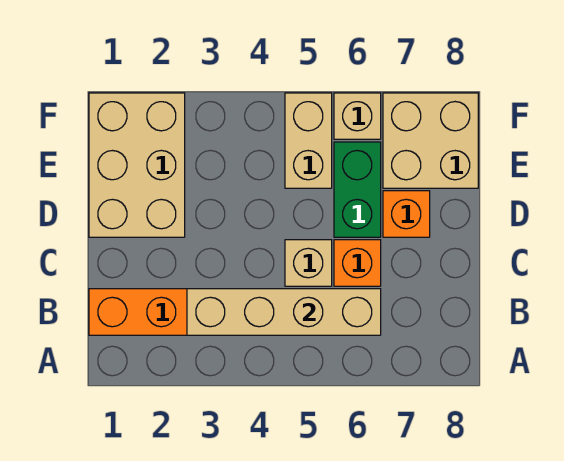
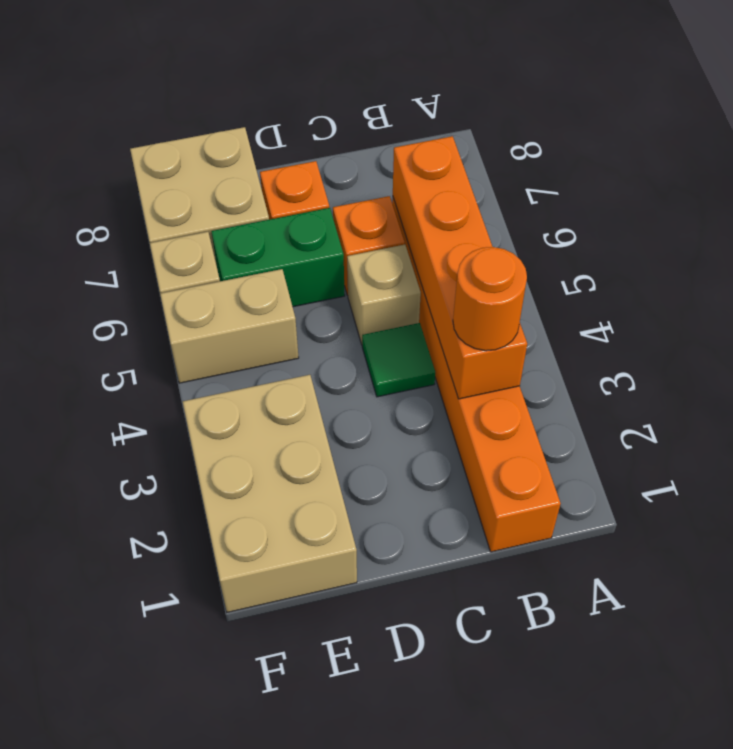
tan 1x4 brick [187,289,381,335] -> orange 1x4 brick [393,136,527,399]
none -> orange 1x1 round brick [453,247,527,351]
none -> green 1x1 tile [362,323,435,397]
tan 2x3 brick [89,93,185,237] -> tan 2x3 brick turned to [183,375,357,612]

